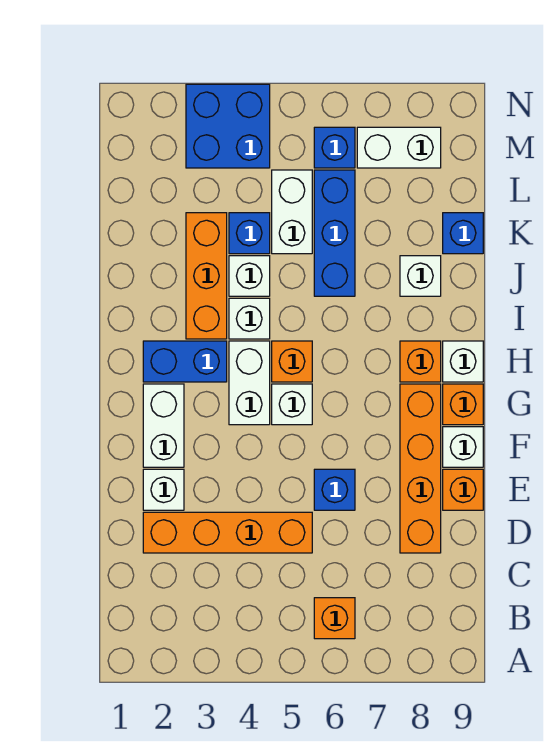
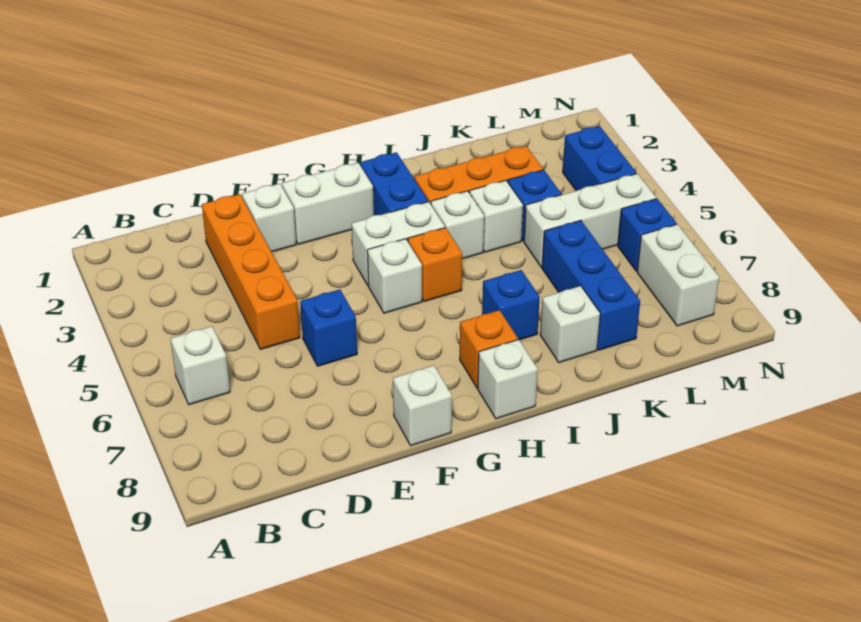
orange 1x1 brick [314,598,355,639] -> white 1x1 brick [170,326,230,405]
orange 1x4 brick [400,384,441,553] -> none
orange 1x1 brick [443,469,483,510] -> none
orange 1x1 brick [443,384,483,425] -> none
blue 1x3 brick [314,170,355,296] -> blue 1x3 brick turned to [542,220,640,350]
white 1x2 brick [272,170,312,254] -> white 1x3 brick [524,174,656,267]
blue 1x1 brick [443,213,483,254] -> blue 1x1 brick moved to [482,270,540,340]
blue 2x2 brick [186,84,270,168] -> blue 1x2 brick [563,126,636,191]

